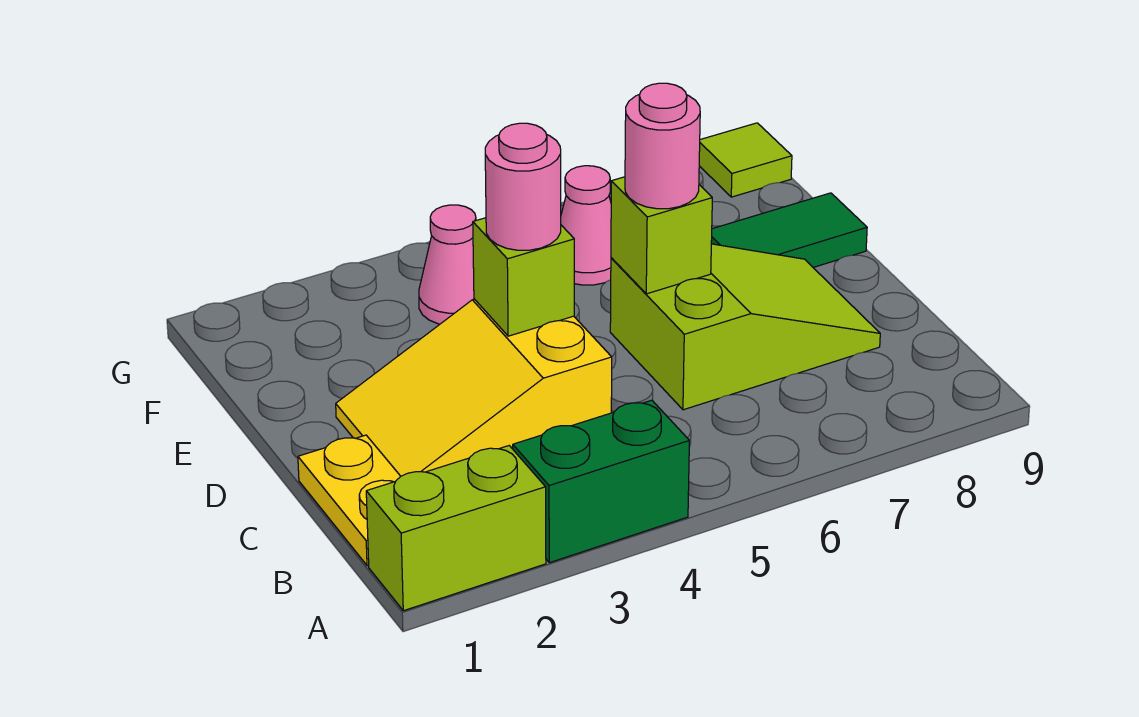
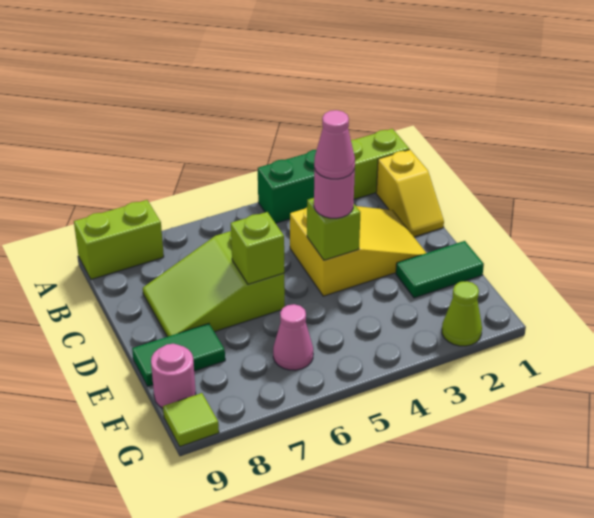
none -> lime 1x2 brick [74,200,164,279]
yellow 1x2 plate [298,435,401,566] -> yellow 1x2 slope [376,150,444,237]
pink 1x1 round brick [625,83,700,209] -> pink 1x1 round brick moved to [151,344,196,408]
none -> green 1x2 tile [396,241,484,298]
pink 1x1 cone [419,205,476,324] -> pink 1x1 cone moved to [314,110,355,179]
none -> lime 1x1 cone [442,281,482,346]

